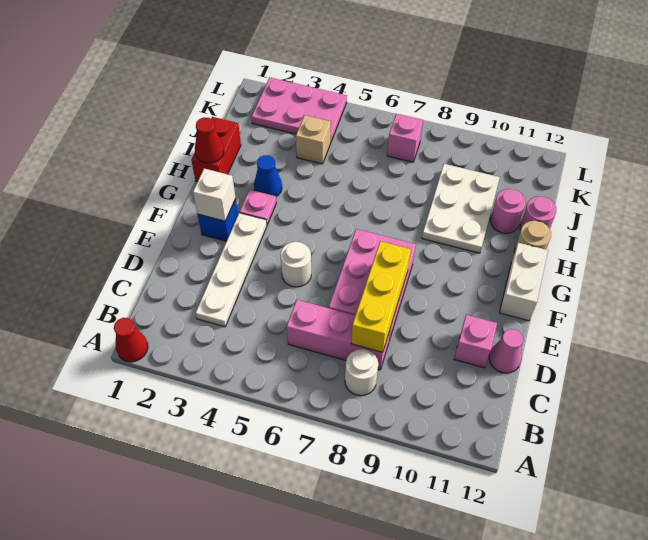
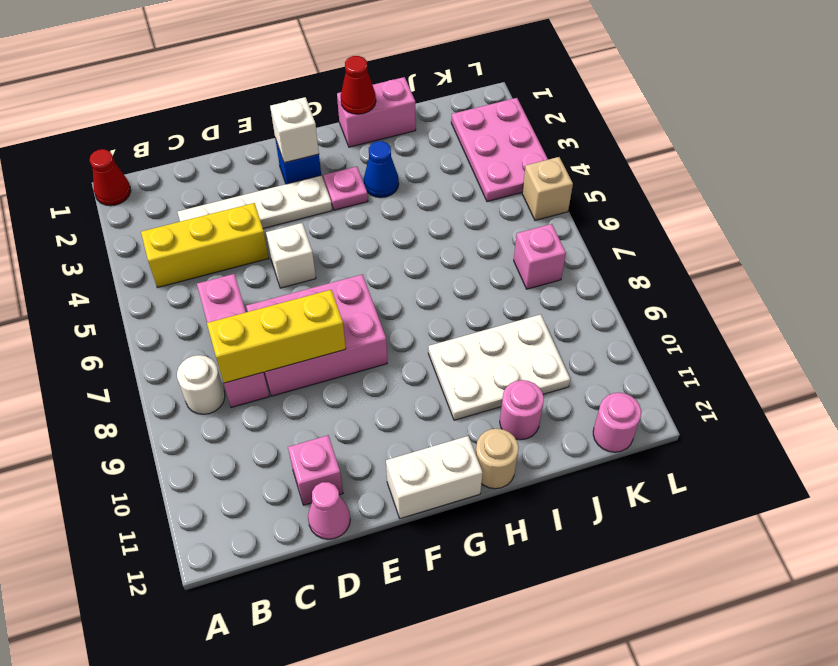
none -> yellow 1x3 brick [141,203,269,288]
white 1x1 round brick [280,242,311,287] -> white 1x1 brick [266,223,316,288]
red 1x2 brick [191,117,241,182] -> pink 1x2 brick [337,77,416,147]
pink 1x1 round brick [520,196,556,230] -> pink 1x1 round brick moved to [593,393,641,452]
tan 1x1 brick [296,115,331,164] -> tan 1x1 brick moved to [522,157,573,220]

